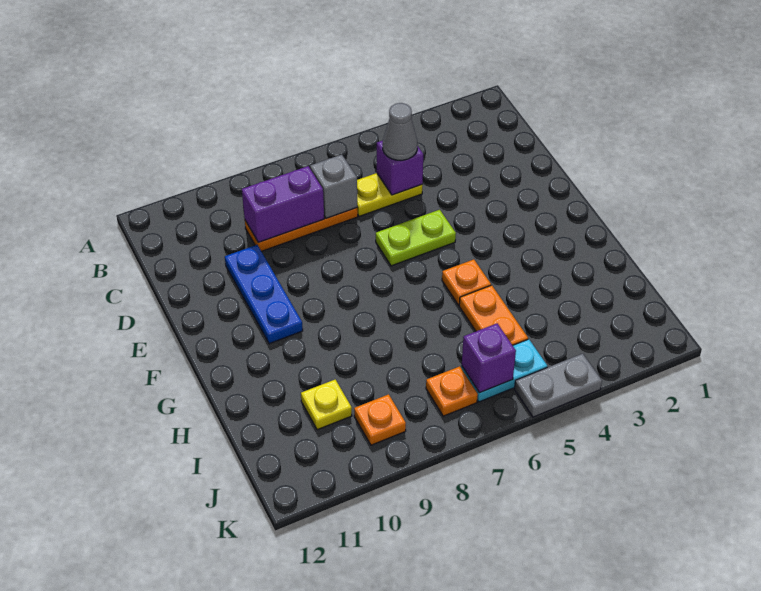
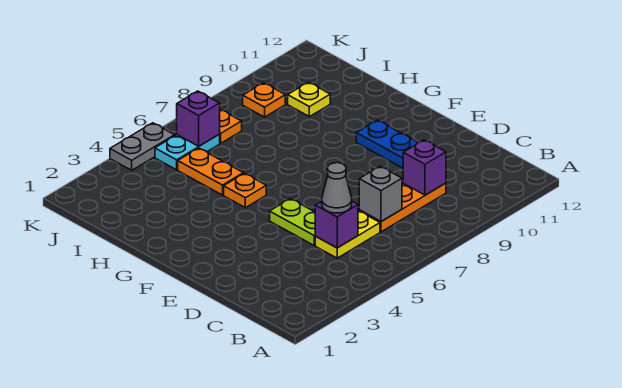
purple 1x2 brick [242,166,324,242] -> purple 1x1 brick [403,140,446,195]
lime 1x2 plate [376,210,456,266] -> lime 1x2 plate turned to [270,199,316,245]

